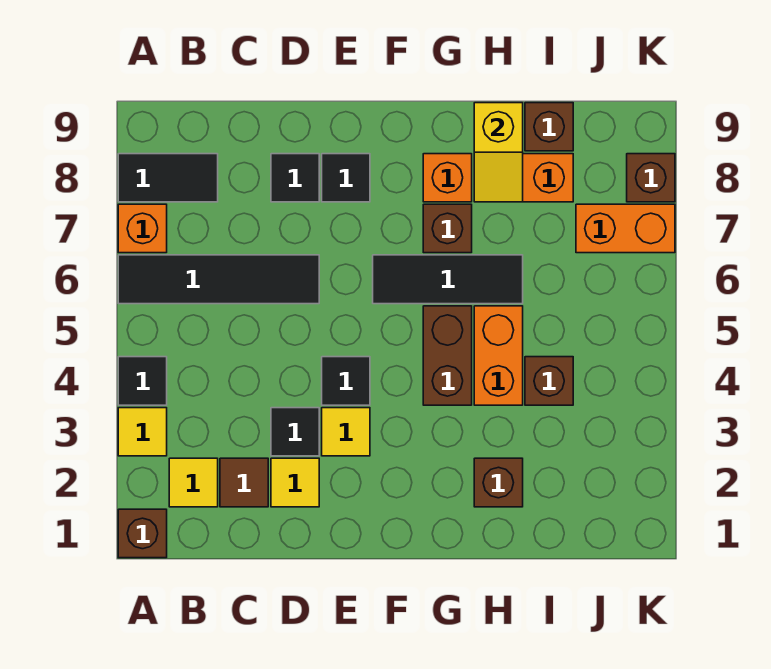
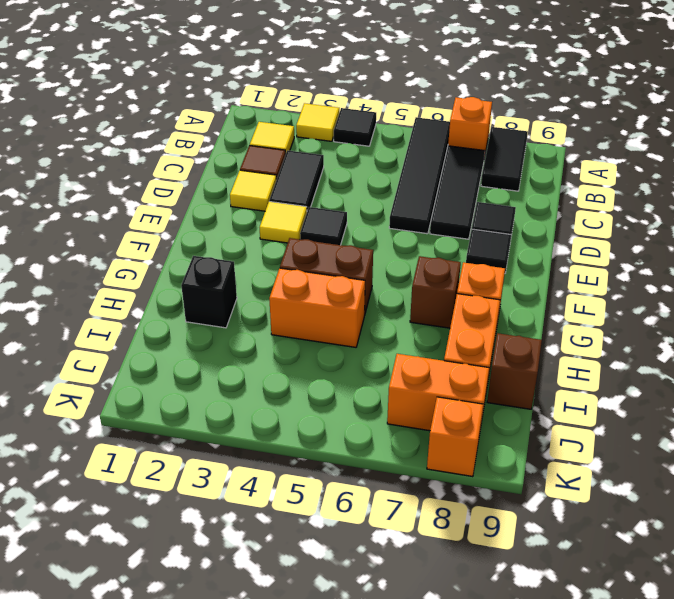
brown 1x1 brick [118,509,167,558] -> none
black 1x1 tile [271,408,319,456] -> black 1x2 tile [269,150,324,210]
black 1x3 tile [373,255,523,304] -> black 1x3 tile moved to [430,146,485,239]
brown 1x1 brick [474,458,523,507] -> black 1x1 brick [181,256,237,328]
yellow 1x2 slope [474,103,523,202] -> none
brown 1x1 brick [525,357,573,405] -> none
orange 1x2 brick [576,204,675,253] -> orange 1x2 brick turned to [387,354,489,431]
brown 1x1 brick [627,154,675,202] -> orange 1x1 brick [427,397,483,477]

